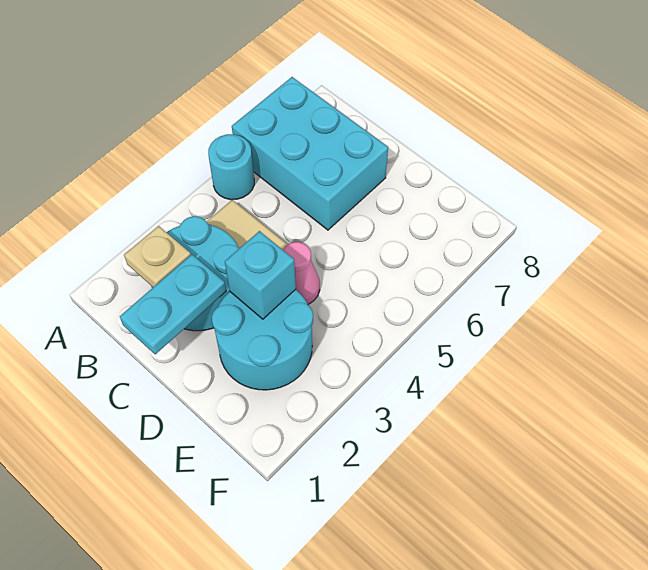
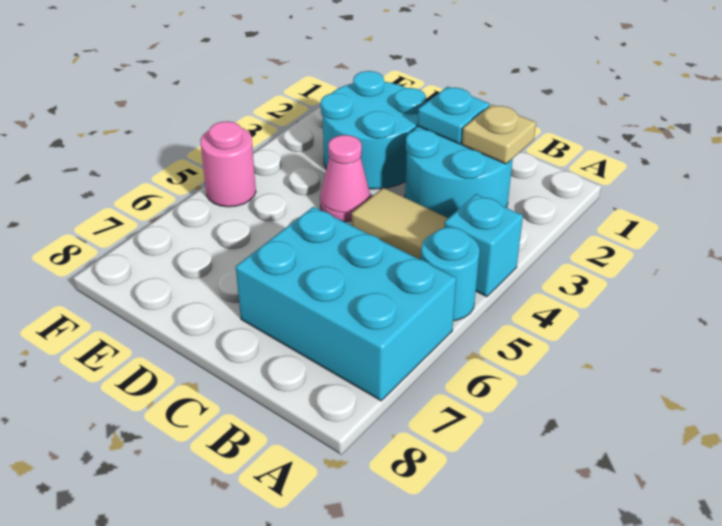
cyan 1x2 plate [120,254,226,354] -> cyan 1x1 plate [418,87,490,144]
cyan 1x1 brick [225,231,296,319] -> cyan 1x1 brick moved to [444,194,523,297]
none -> pink 1x1 round brick [200,121,256,207]

